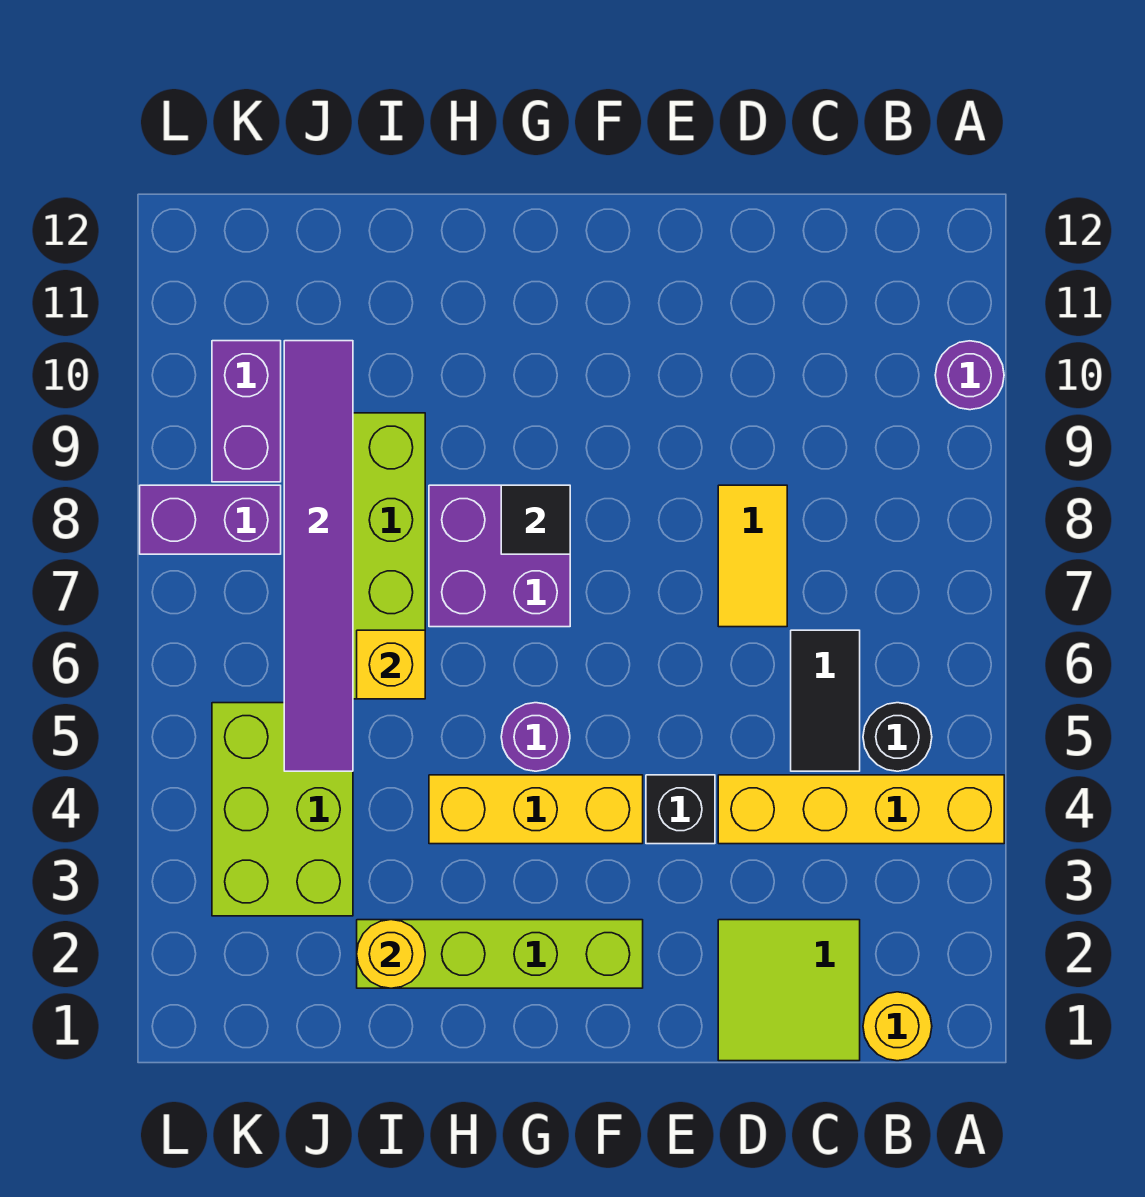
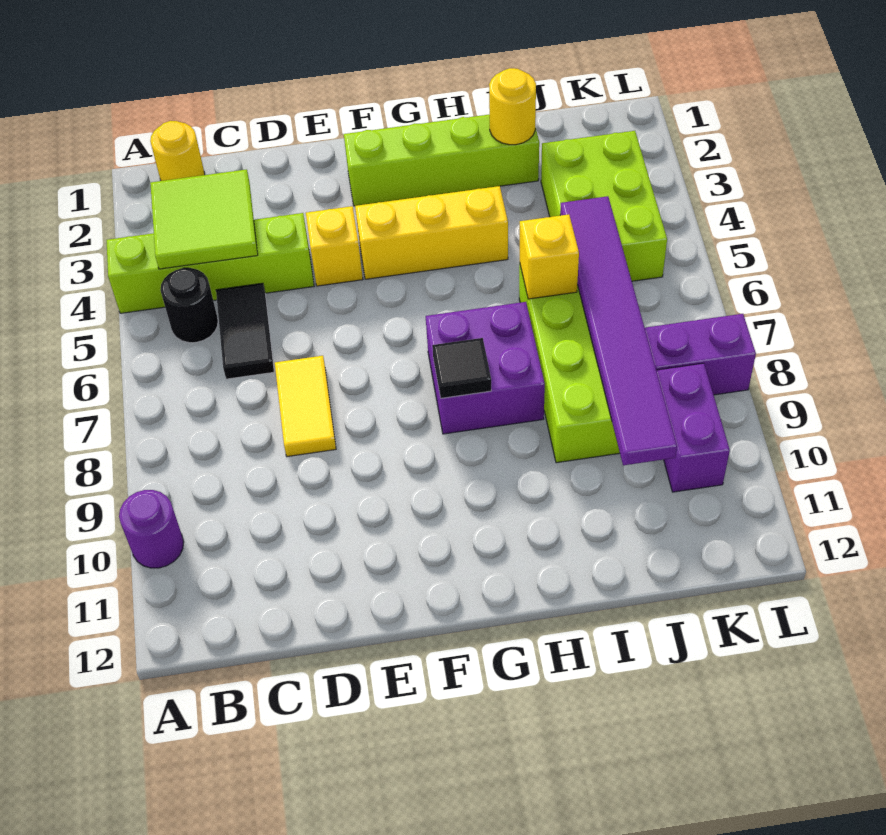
yellow 1x4 brick [718,775,1004,844] -> lime 1x4 brick [107,213,314,313]
lime 2x2 tile [718,920,860,1061] -> lime 2x2 tile moved to [150,169,258,269]
black 1x1 brick [646,775,715,844] -> yellow 1x1 brick [306,206,363,286]
purple 1x1 round brick [501,703,570,771] -> none

